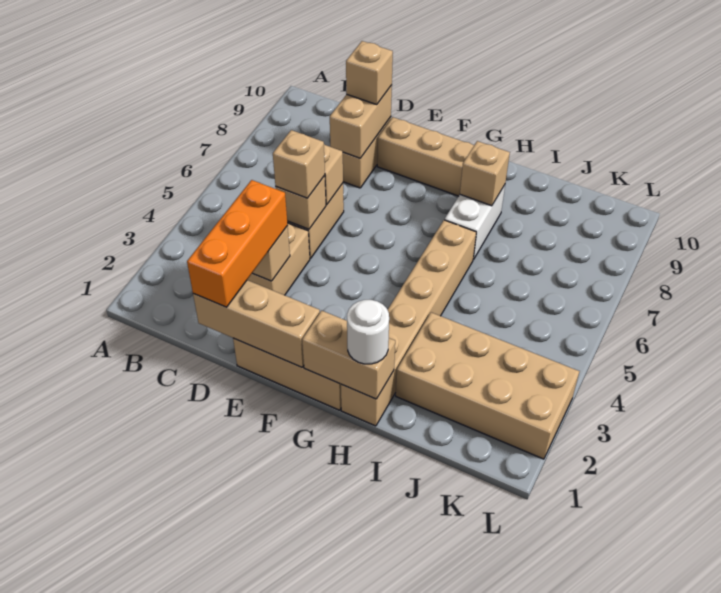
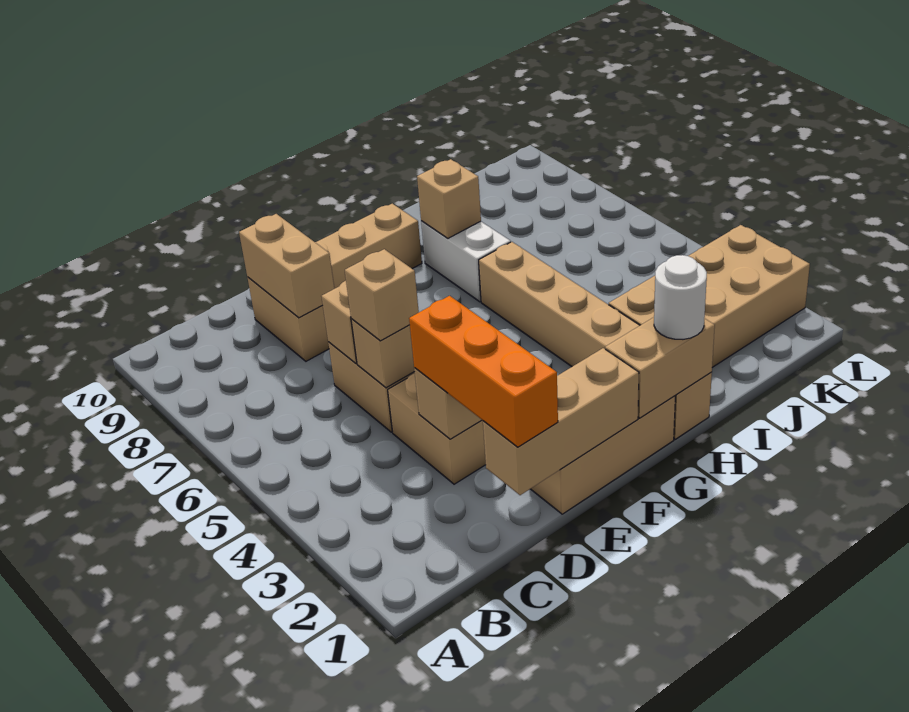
tan 1x1 brick [346,41,393,104] -> none

